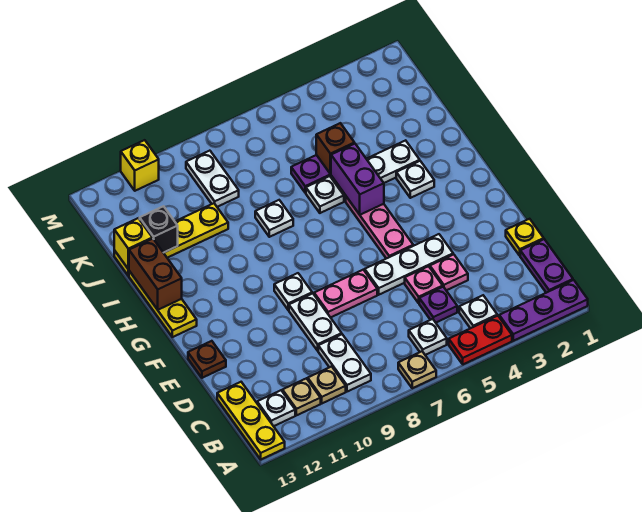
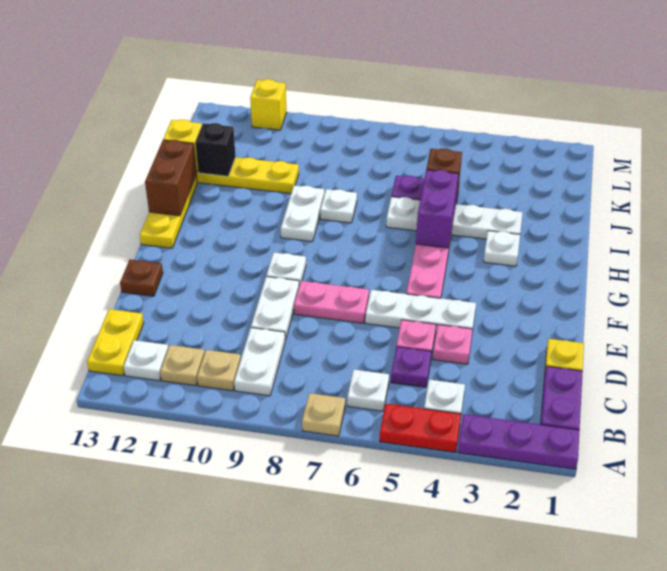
yellow 1x3 plate [217,382,285,459] -> yellow 1x2 plate [87,309,144,376]
white 1x2 plate [186,151,239,207] -> white 1x2 plate moved to [281,185,325,242]

